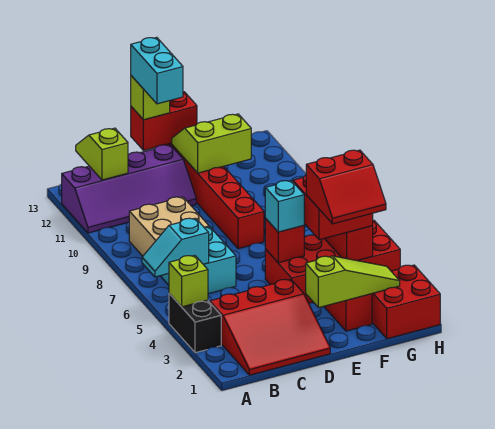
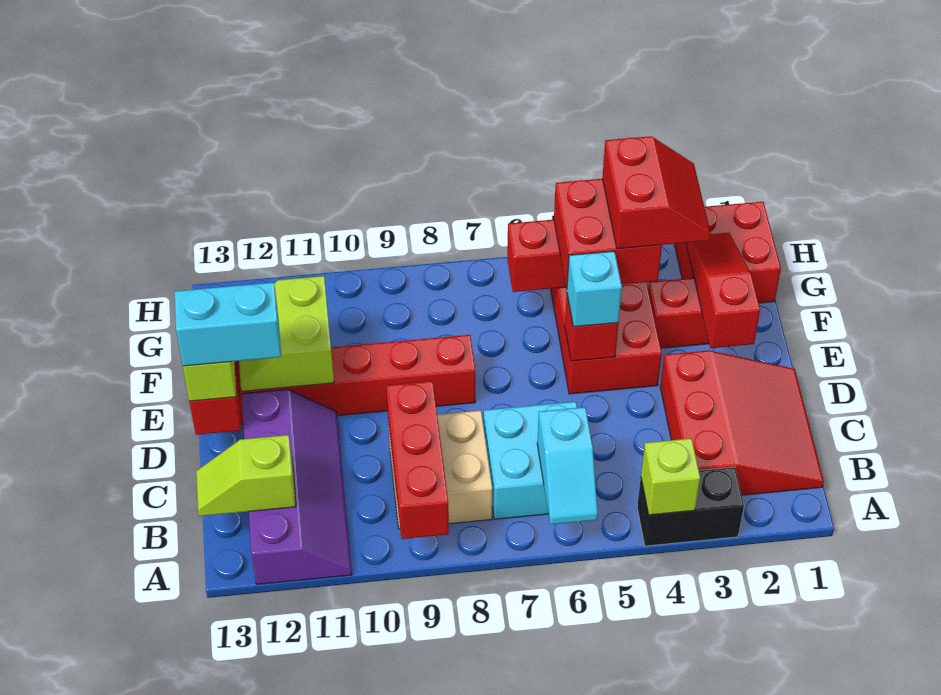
none -> red 1x3 brick [386,381,449,539]
lime 1x3 slope [306,256,400,308] -> red 1x3 slope [686,233,760,348]

